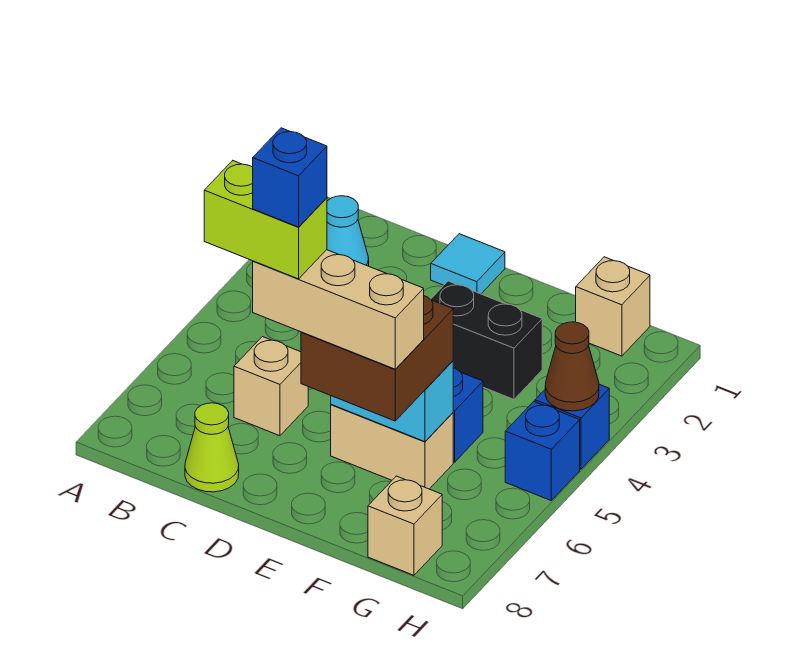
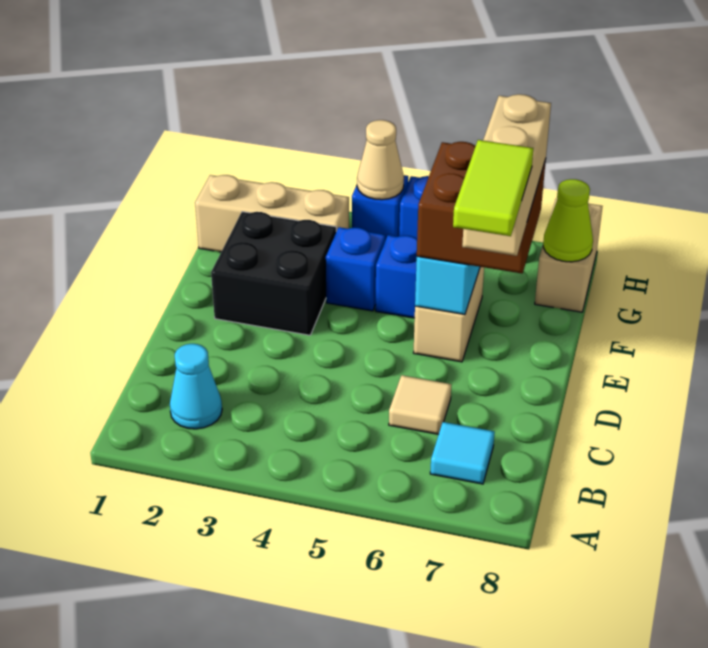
tan 1x1 brick [234,337,308,436] -> tan 1x1 tile [389,375,451,434]
lime 1x2 brick [204,161,327,279] -> lime 1x2 tile [453,140,533,236]
lime 1x1 cone [185,403,239,492] -> lime 1x1 cone moved to [543,179,593,262]
cyan 1x1 tile [431,234,505,294] -> cyan 1x1 tile moved to [430,422,495,484]
blue 1x1 brick [253,128,327,227] -> blue 1x1 brick moved to [326,227,385,311]
black 1x2 brick [430,281,542,399] -> black 2x2 brick [211,212,336,335]
tan 1x1 brick [576,257,650,356] -> tan 1x3 brick [195,175,349,252]
tan 1x1 brick [368,476,442,575] -> tan 1x2 brick [535,199,602,312]
brown 1x1 cone [545,322,599,411] -> tan 1x1 cone [357,120,404,200]

